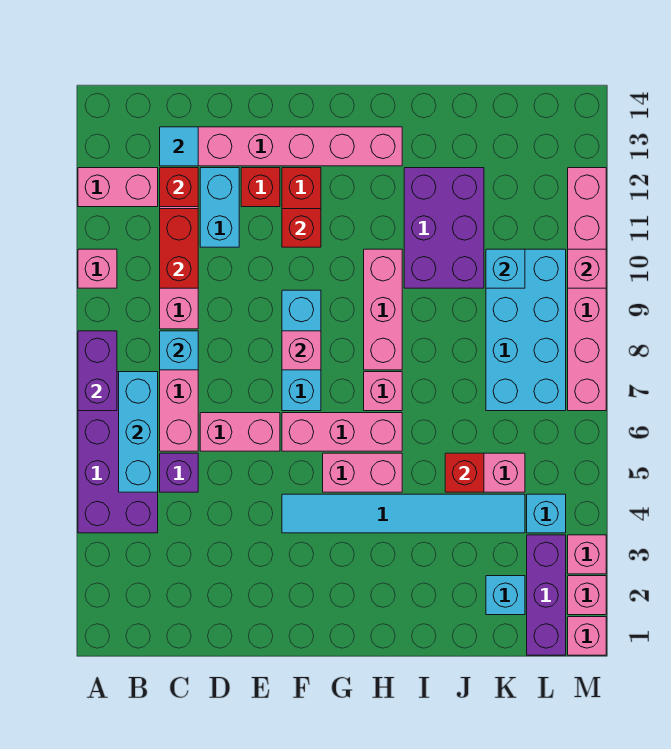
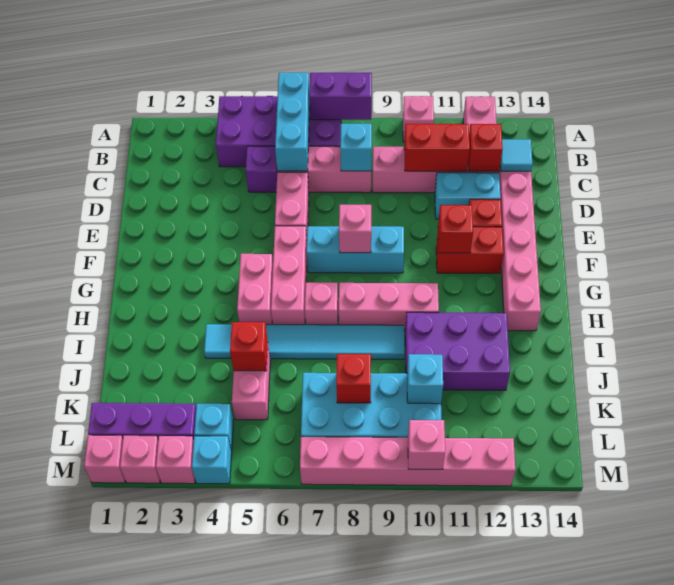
cyan 1x3 brick [119,372,158,492] -> cyan 1x3 brick turned to [275,73,310,171]
cyan 1x6 tile [282,494,525,533] -> cyan 1x6 tile turned to [204,324,404,359]
cyan 1x1 brick [486,576,525,615] -> cyan 1x1 brick moved to [192,436,232,484]
none -> red 1x1 brick [336,354,371,403]

